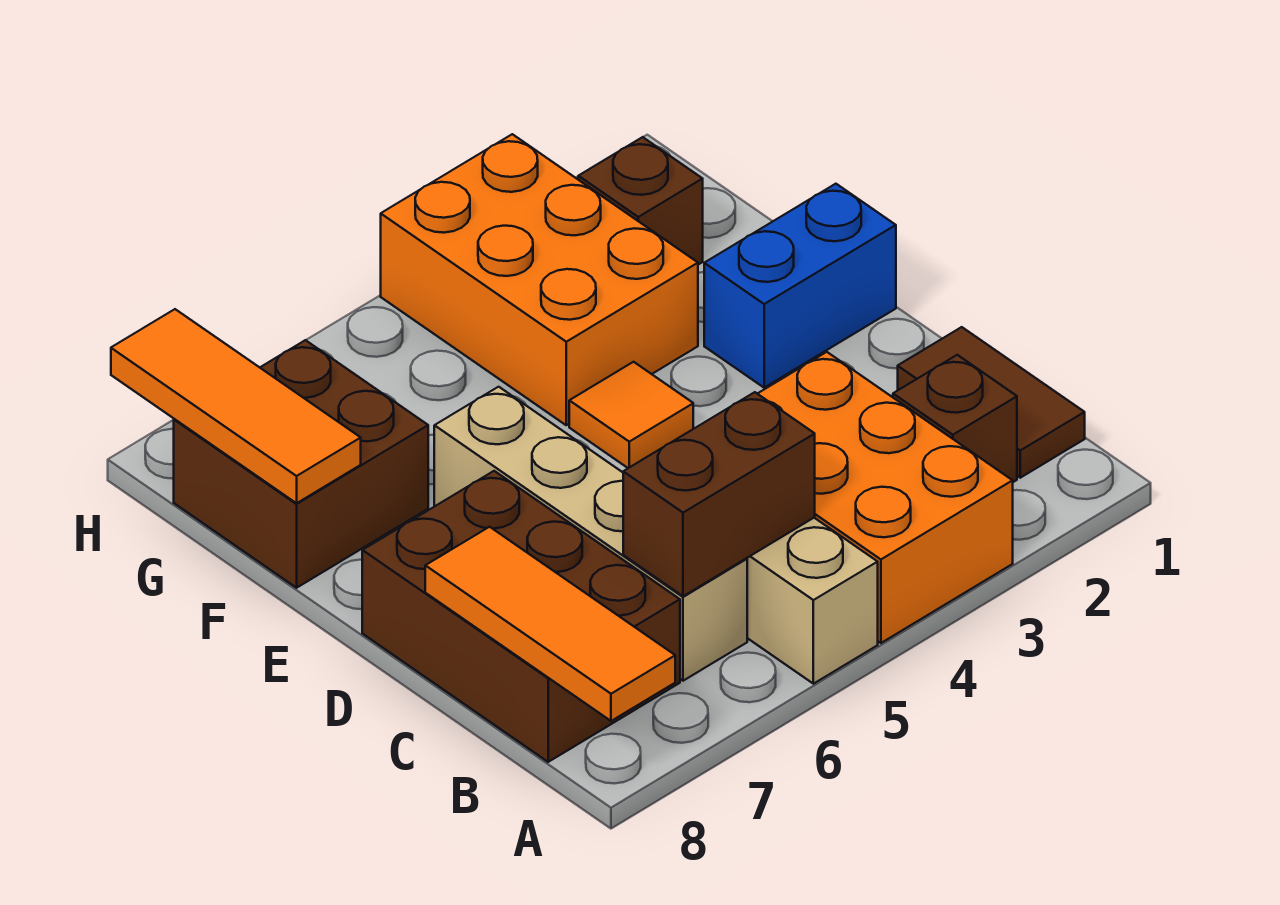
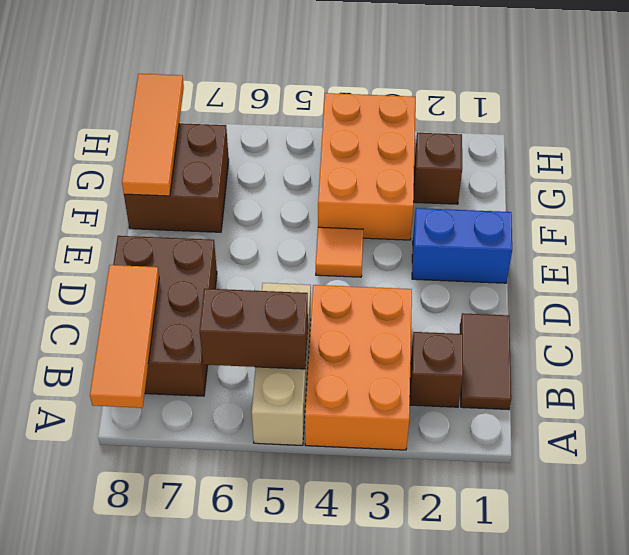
tan 1x4 brick [434,387,747,681] -> none

